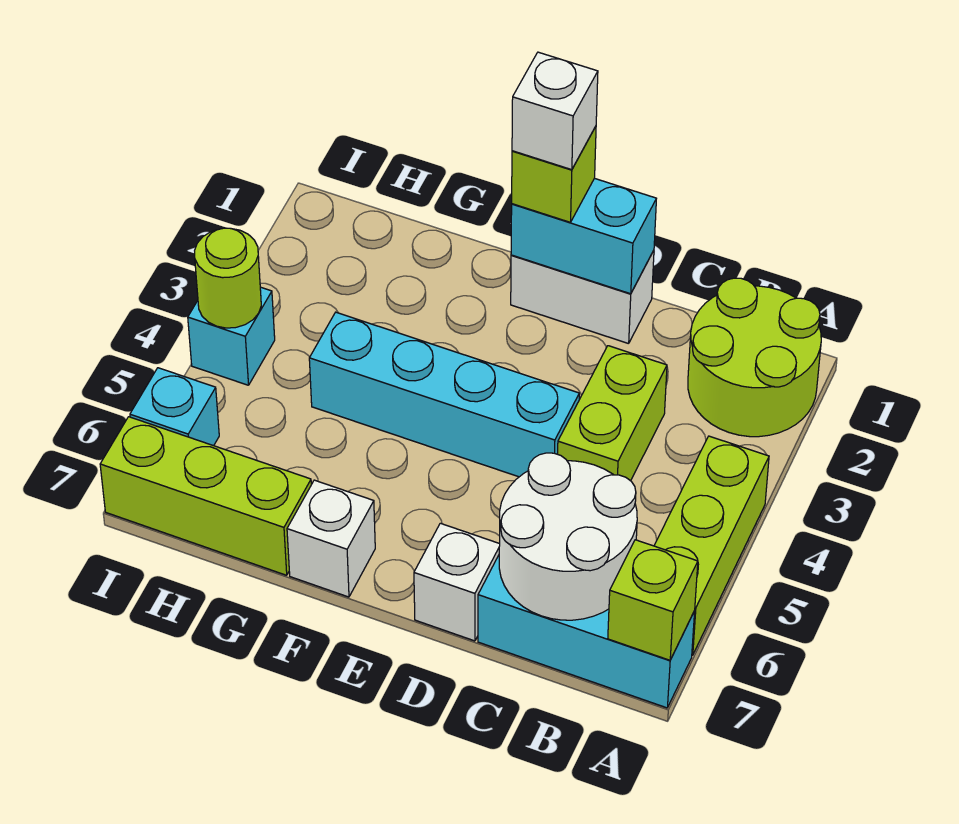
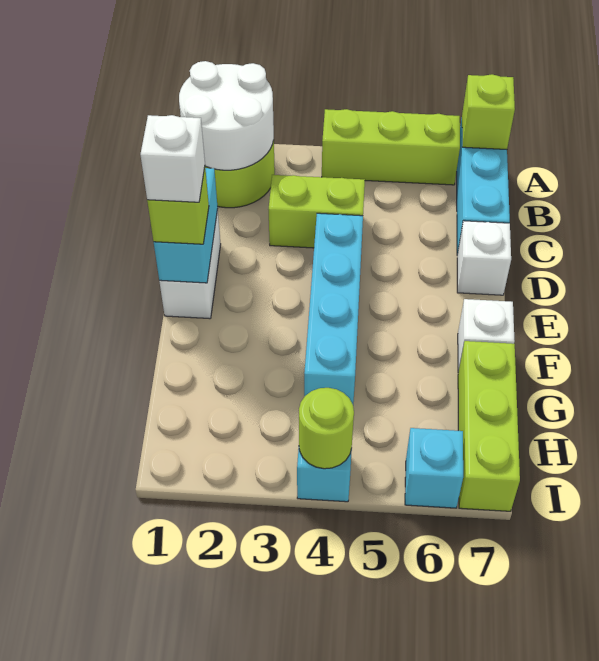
white 2x2 round brick [499,453,637,620] -> white 2x2 round brick moved to [179,61,274,170]

